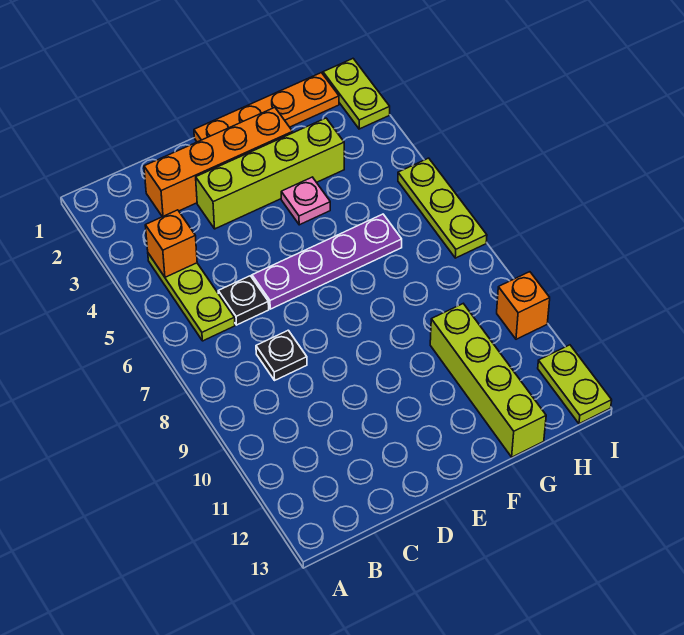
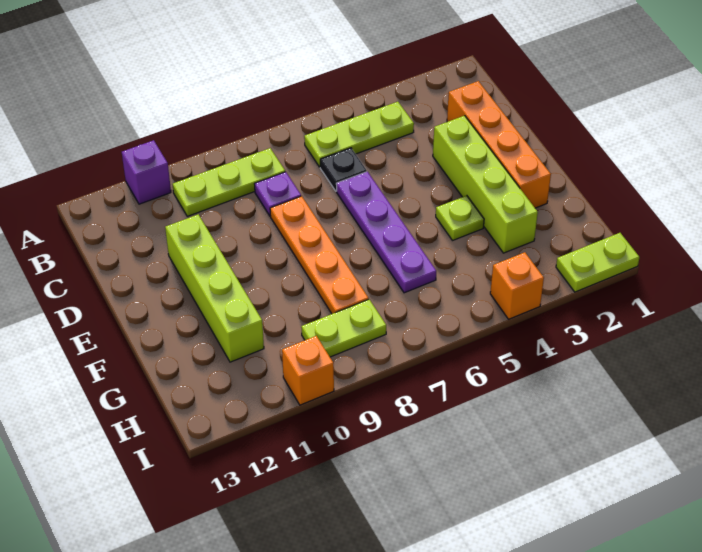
none -> purple 1x1 brick [122,140,171,204]
orange 1x1 brick [145,210,197,277] -> orange 1x1 brick moved to [490,252,544,319]
black 1x1 plate [256,330,307,380] -> purple 1x1 plate [255,172,301,216]
orange 1x4 plate [194,73,339,142] -> orange 1x4 plate moved to [270,196,369,314]
pink 1x1 plate [281,177,330,225] -> lime 1x1 plate [436,196,484,240]
lime 1x4 brick [430,304,546,457] -> lime 1x4 brick turned to [165,214,264,362]
lime 1x3 plate [398,158,487,258] -> lime 1x3 plate moved to [172,148,285,216]
lime 1x2 plate [538,345,612,424] -> lime 1x2 plate moved to [301,299,386,357]

